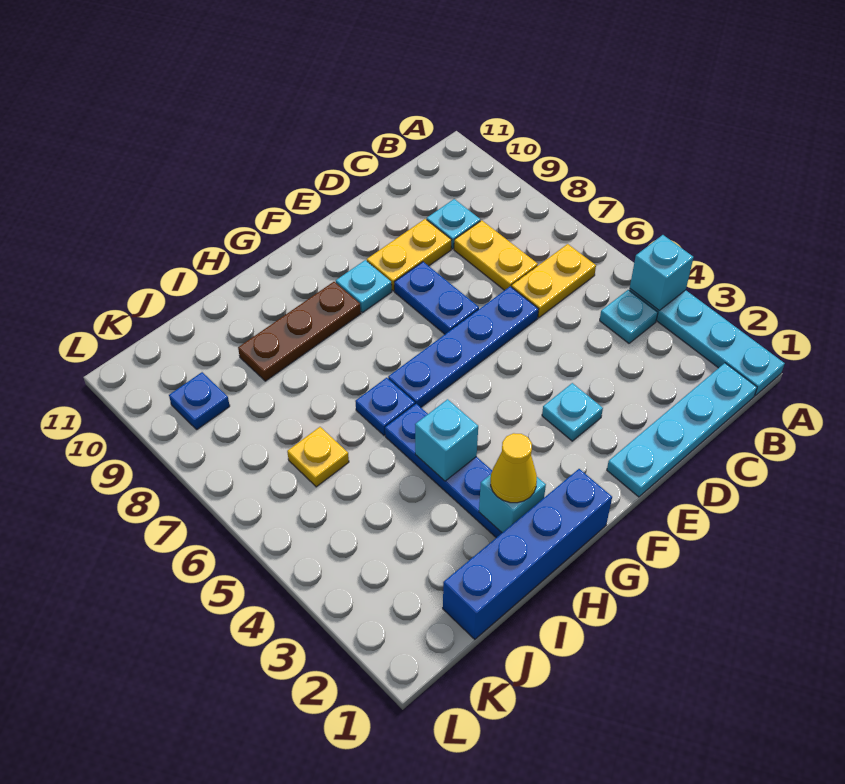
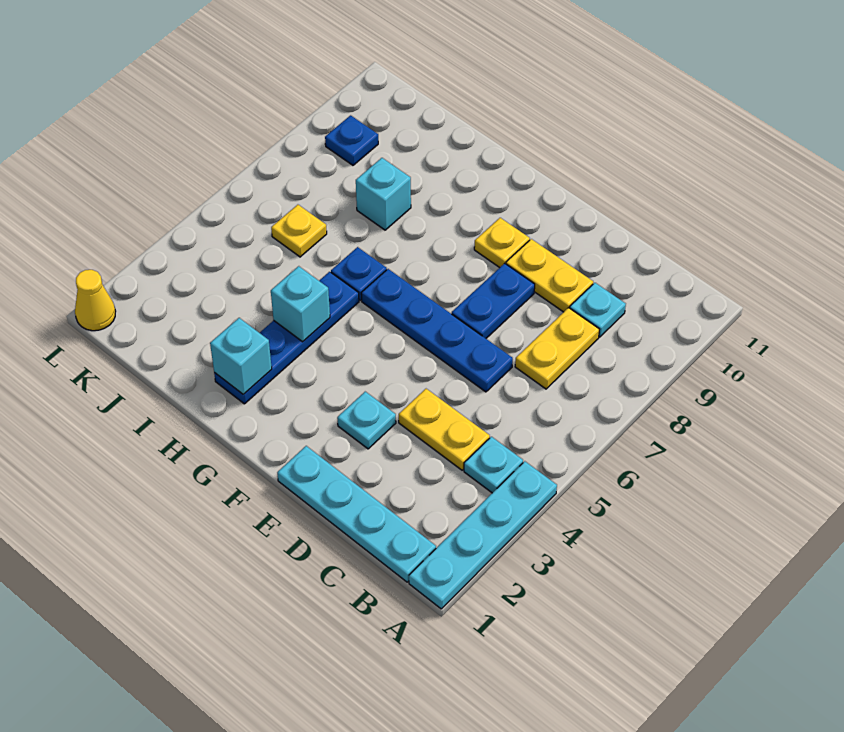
cyan 1x1 brick [630,235,694,311] -> cyan 1x1 brick moved to [356,158,411,230]
yellow 1x2 plate [512,244,596,318] -> yellow 1x2 plate moved to [399,389,490,470]
cyan 1x1 plate [336,260,392,313] -> yellow 1x1 plate [474,218,530,268]
blue 1x4 brick [443,469,612,639] -> none
brown 1x3 plate [238,282,361,381] -> none
yellow 1x1 cone [491,433,537,503] -> yellow 1x1 cone moved to [75,270,116,331]

